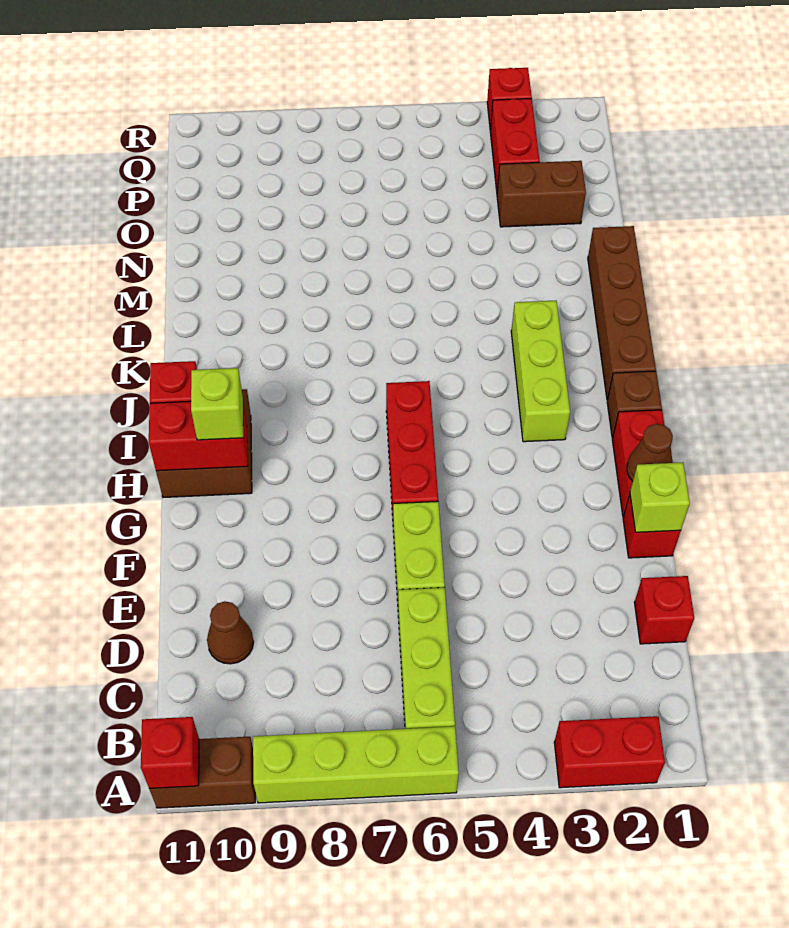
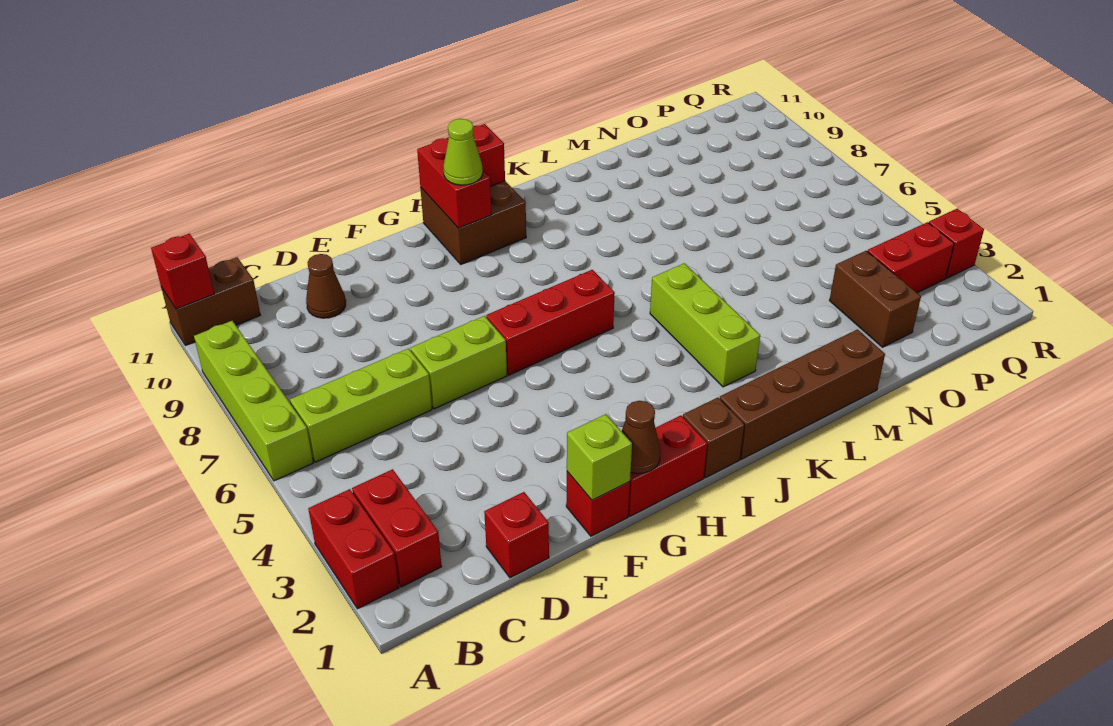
brown 1x2 brick [149,737,255,808] -> brown 1x2 brick turned to [161,257,260,346]
none -> red 1x2 brick [352,469,442,587]
lime 1x1 brick [191,368,243,440] -> lime 1x1 cone [444,119,483,185]
lime 1x3 brick [511,301,570,442] -> lime 1x3 brick turned to [650,263,760,387]

